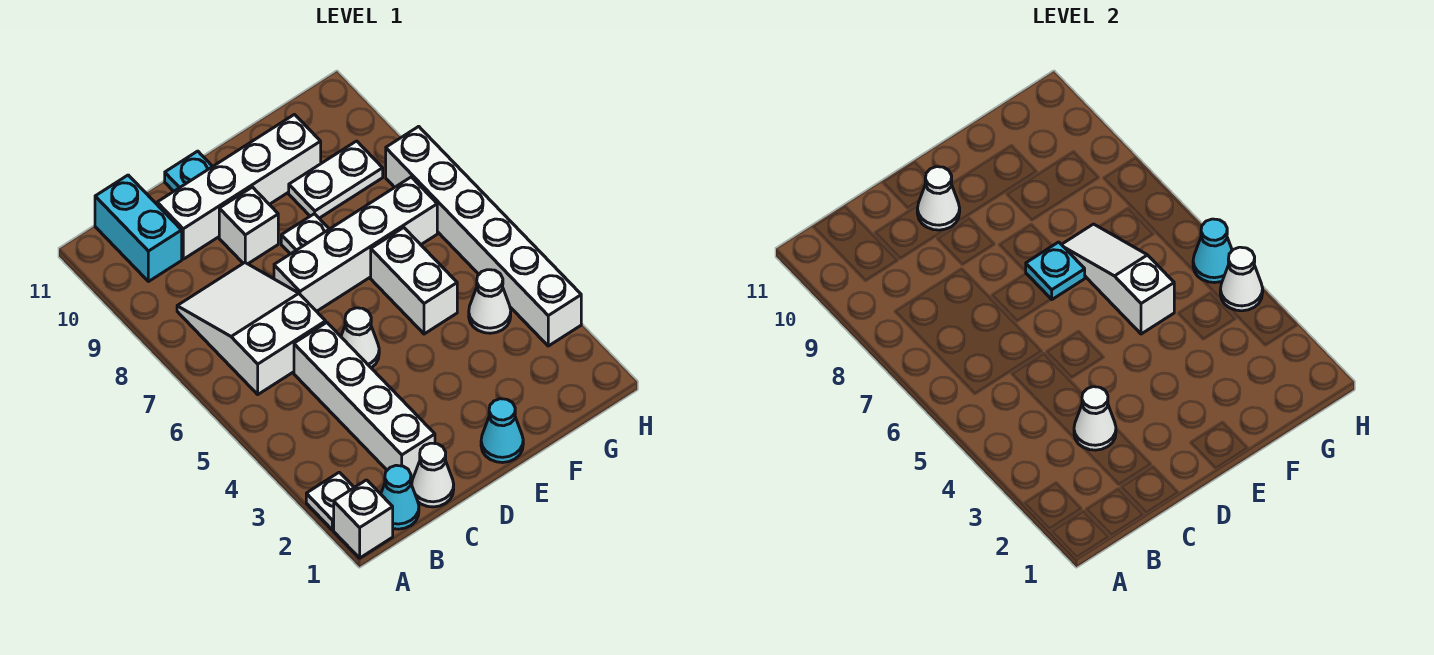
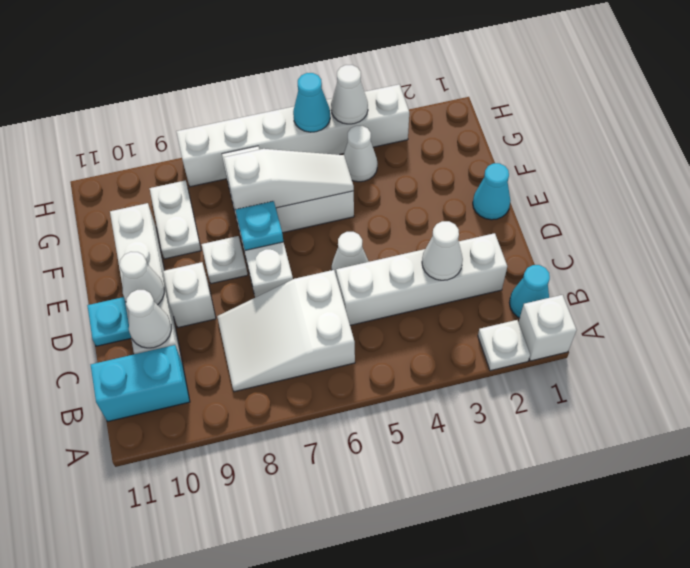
white 1x1 cone [412,443,454,507] -> white 1x1 cone moved to [126,290,171,348]
white 1x3 slope [1061,224,1174,334] -> white 1x3 slope turned to [224,149,354,209]

